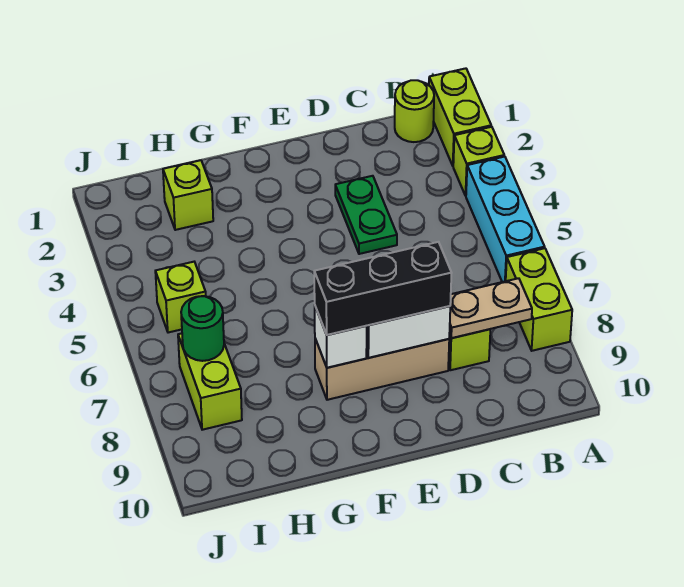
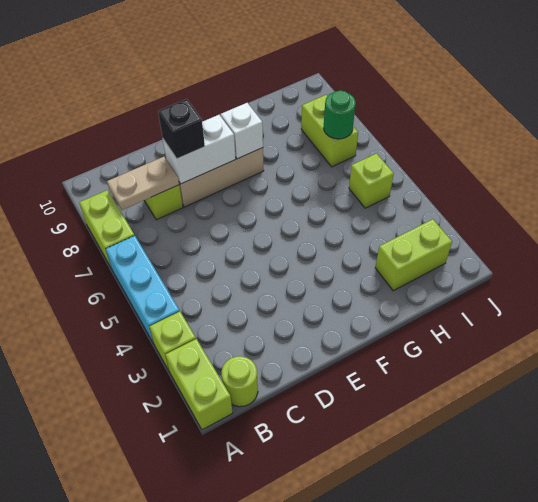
green 1x2 plate [335,176,397,254] -> none
black 1x3 brick [314,242,451,335] -> black 1x1 brick [158,99,205,159]
lime 1x1 brick [163,160,213,230] -> lime 1x2 brick [375,219,452,291]

